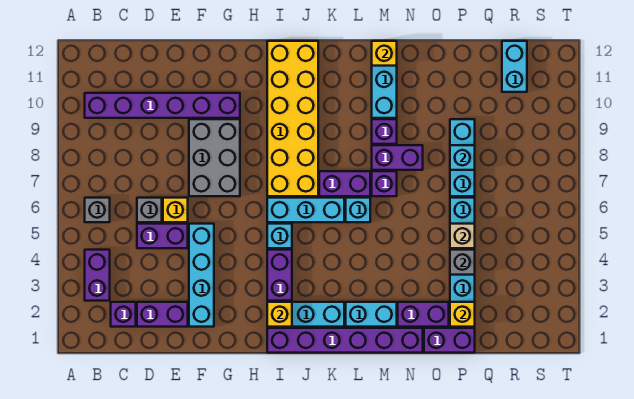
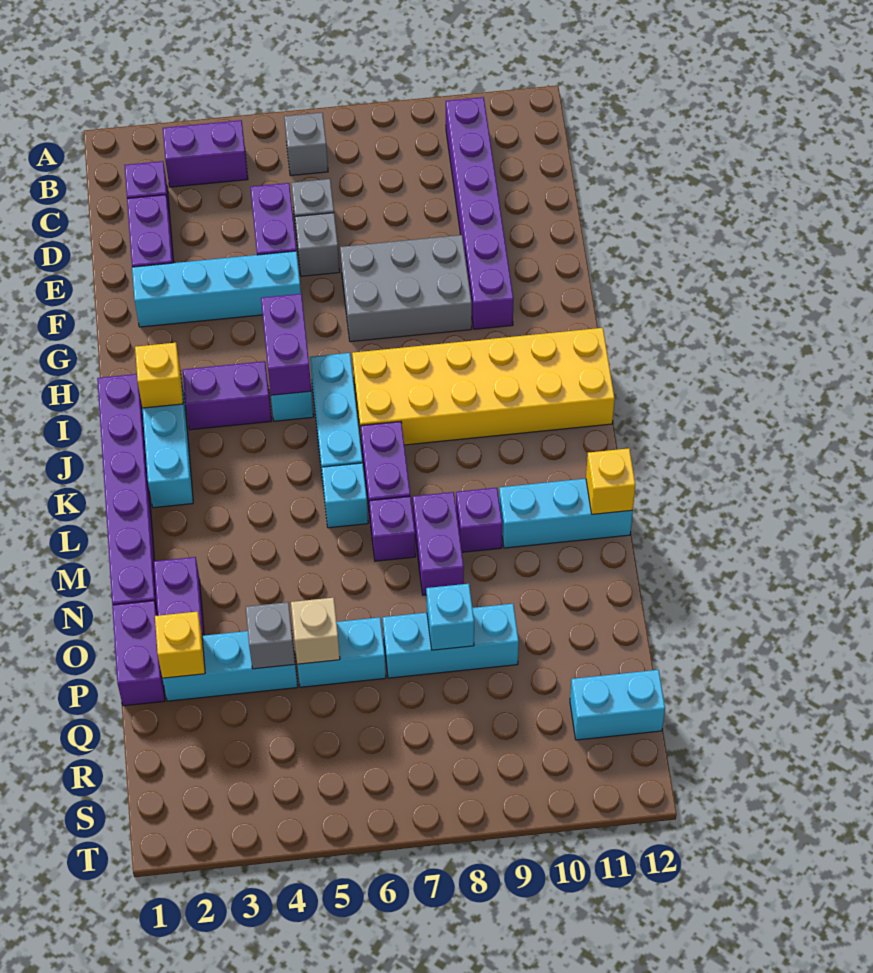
yellow 1x1 brick [163,198,188,222] -> grey 1x1 brick [295,213,340,276]
none -> purple 1x2 brick [261,294,311,395]
cyan 1x2 brick [346,302,397,327] -> none

